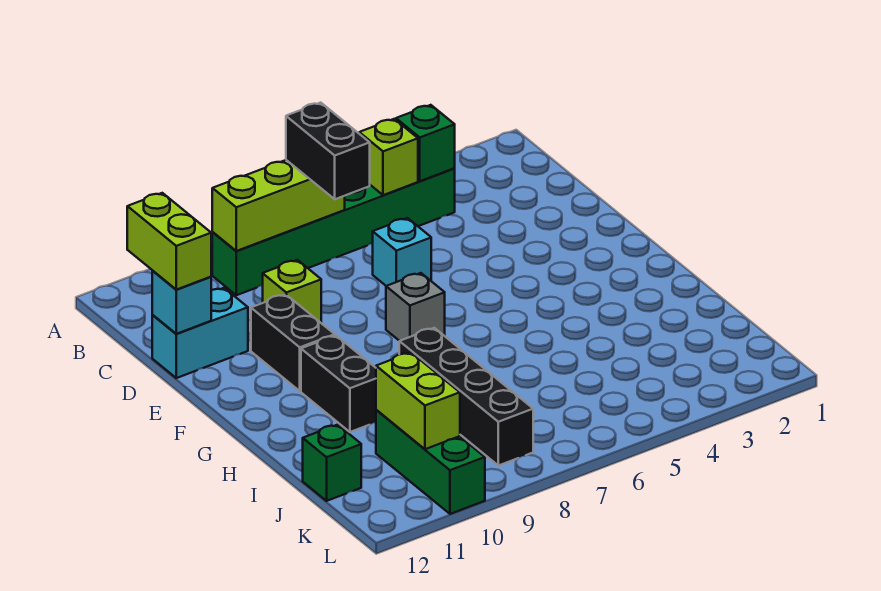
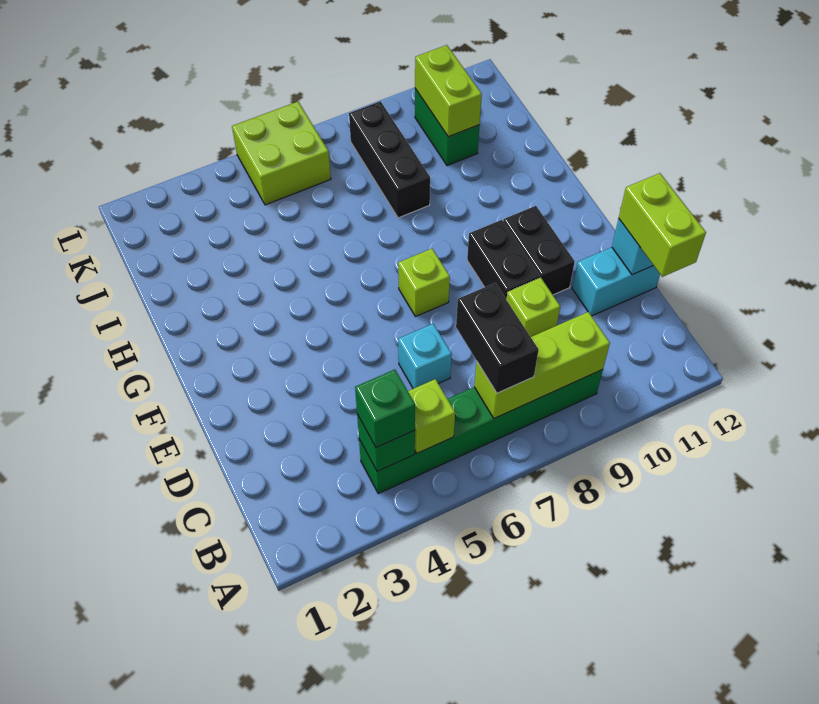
grey 1x1 brick [386,273,445,341] -> lime 1x1 brick [398,249,450,316]
black 1x2 brick [301,335,376,432] -> black 1x2 brick moved to [467,220,540,299]
black 1x4 brick [399,328,533,466] -> black 1x3 brick [349,101,430,218]
green 1x3 brick [376,410,485,514] -> green 1x2 brick [415,89,480,166]
green 1x1 brick [303,425,361,501] -> green 1x1 brick moved to [355,370,415,447]
none -> lime 2x2 brick [232,102,331,205]

